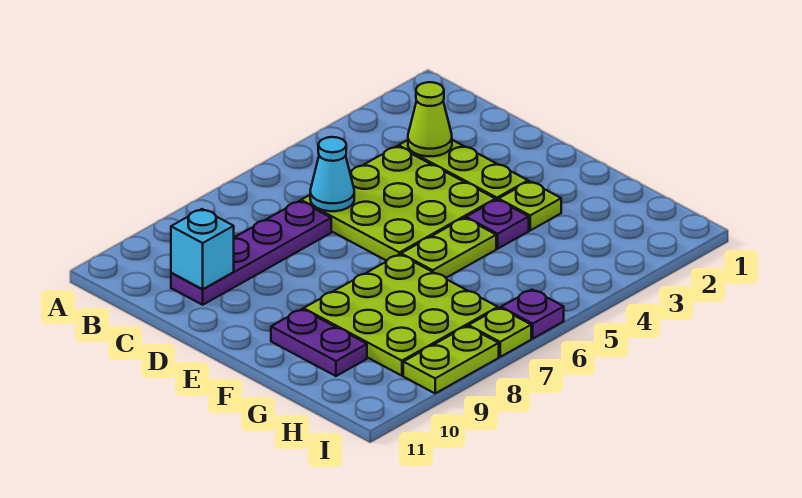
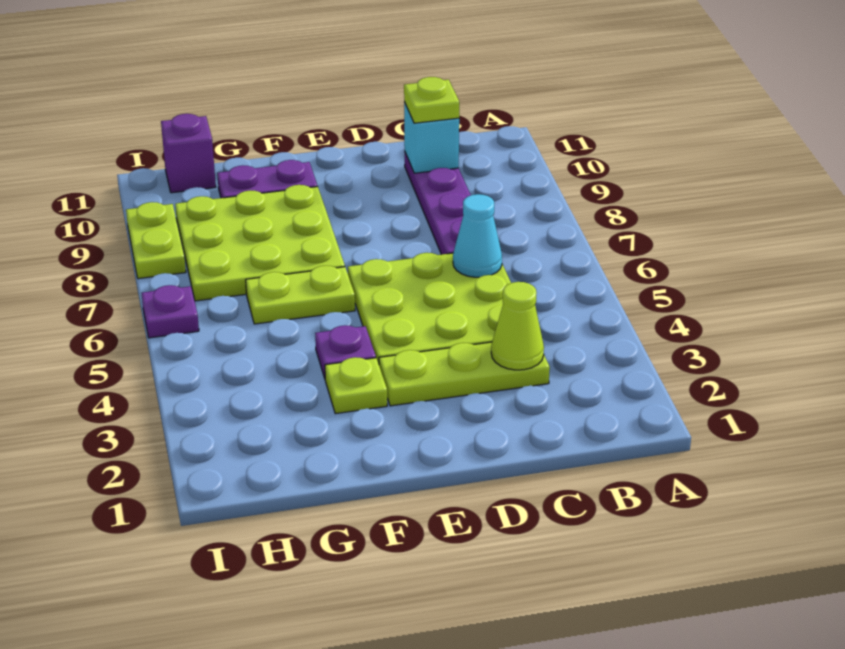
lime 1x2 plate [401,218,496,278] -> lime 1x2 plate turned to [246,266,355,324]
none -> purple 1x1 brick [161,114,216,193]
lime 1x1 plate [468,308,531,357] -> lime 1x1 plate moved to [404,77,459,123]

